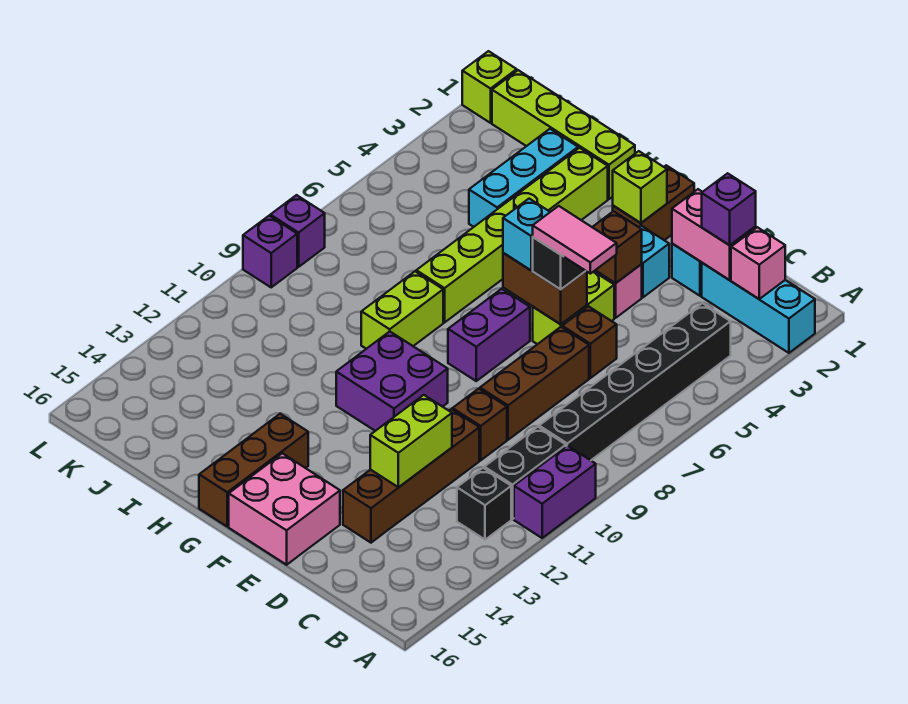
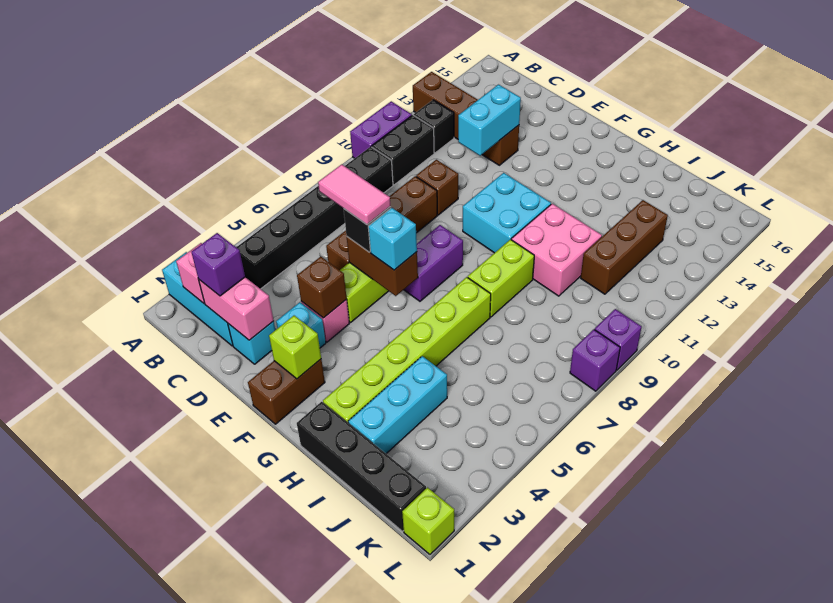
brown 1x4 brick [343,409,479,543] -> brown 1x4 brick turned to [413,72,519,165]
lime 1x2 brick [370,395,452,487] -> cyan 1x2 brick [458,85,521,156]
pink 2x2 brick [229,453,340,565] -> pink 2x2 brick moved to [511,204,602,296]
purple 2x2 brick [336,332,448,431] -> cyan 2x2 brick [463,173,551,253]
brown 1x3 brick [199,414,308,527] -> brown 1x3 brick moved to [581,200,668,294]
lime 1x4 brick [492,70,635,199] -> black 1x4 brick [297,402,426,531]

